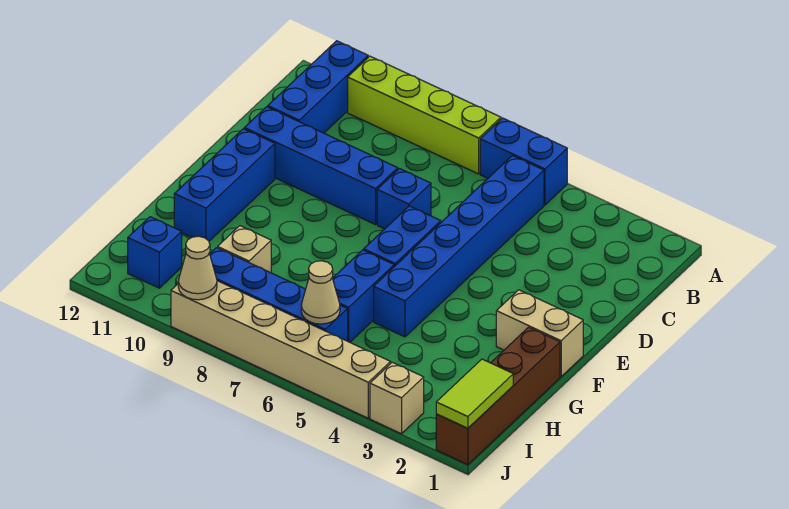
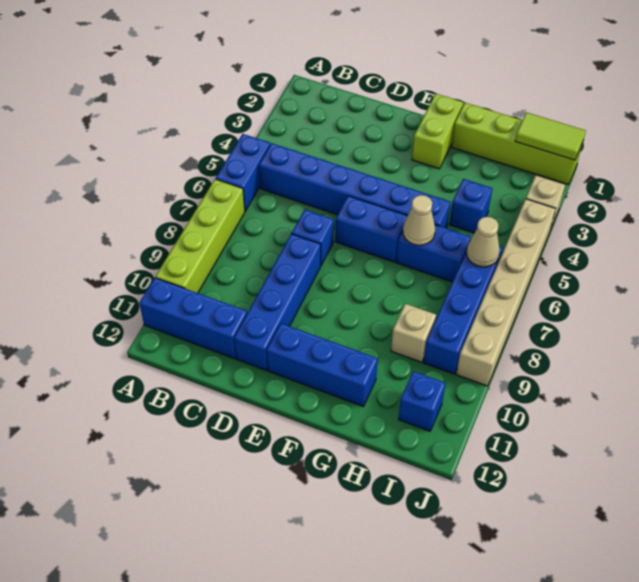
tan 1x2 brick [496,290,583,377] -> lime 1x2 brick [412,94,463,169]
brown 1x4 brick [436,327,560,465] -> lime 1x4 brick [452,103,583,185]
none -> blue 1x1 brick [449,179,493,233]
tan 1x1 cone [178,236,217,300] -> tan 1x1 cone moved to [403,195,435,245]

